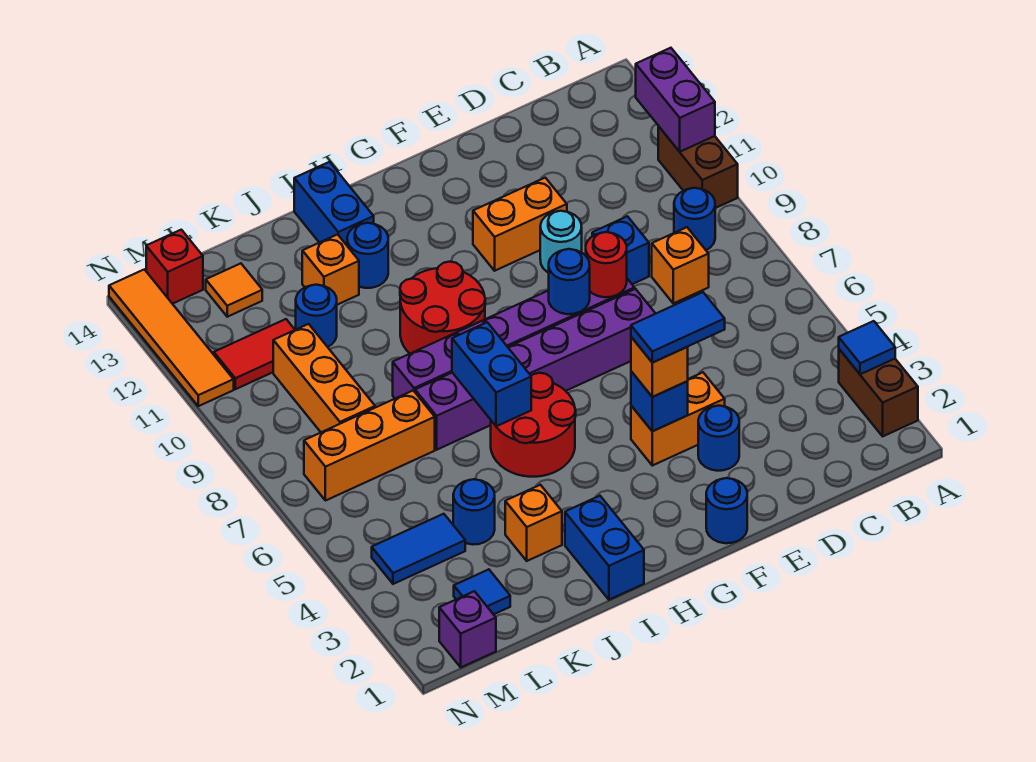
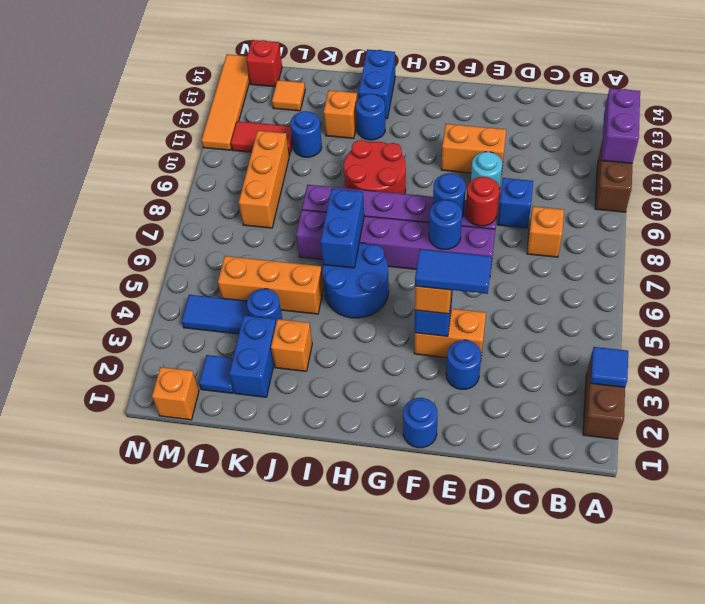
blue 1x1 round brick [674,188,715,250] -> blue 1x1 round brick moved to [429,200,462,249]
red 2x2 round brick [491,373,576,477] -> blue 2x2 round brick [322,242,389,318]
blue 1x2 brick [565,496,644,600] -> blue 1x2 brick moved to [229,315,276,397]
orange 1x3 brick [304,391,435,501] -> orange 1x3 brick moved to [218,256,324,314]
purple 1x1 brick [439,591,496,667] -> orange 1x1 brick [152,367,199,420]

